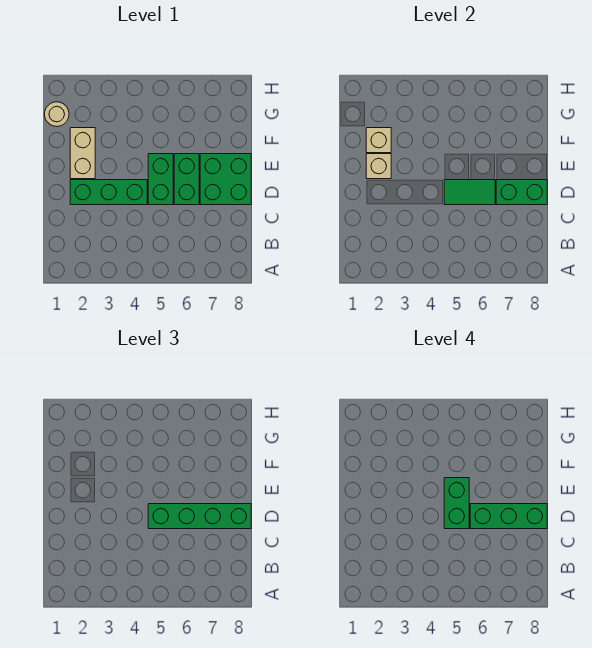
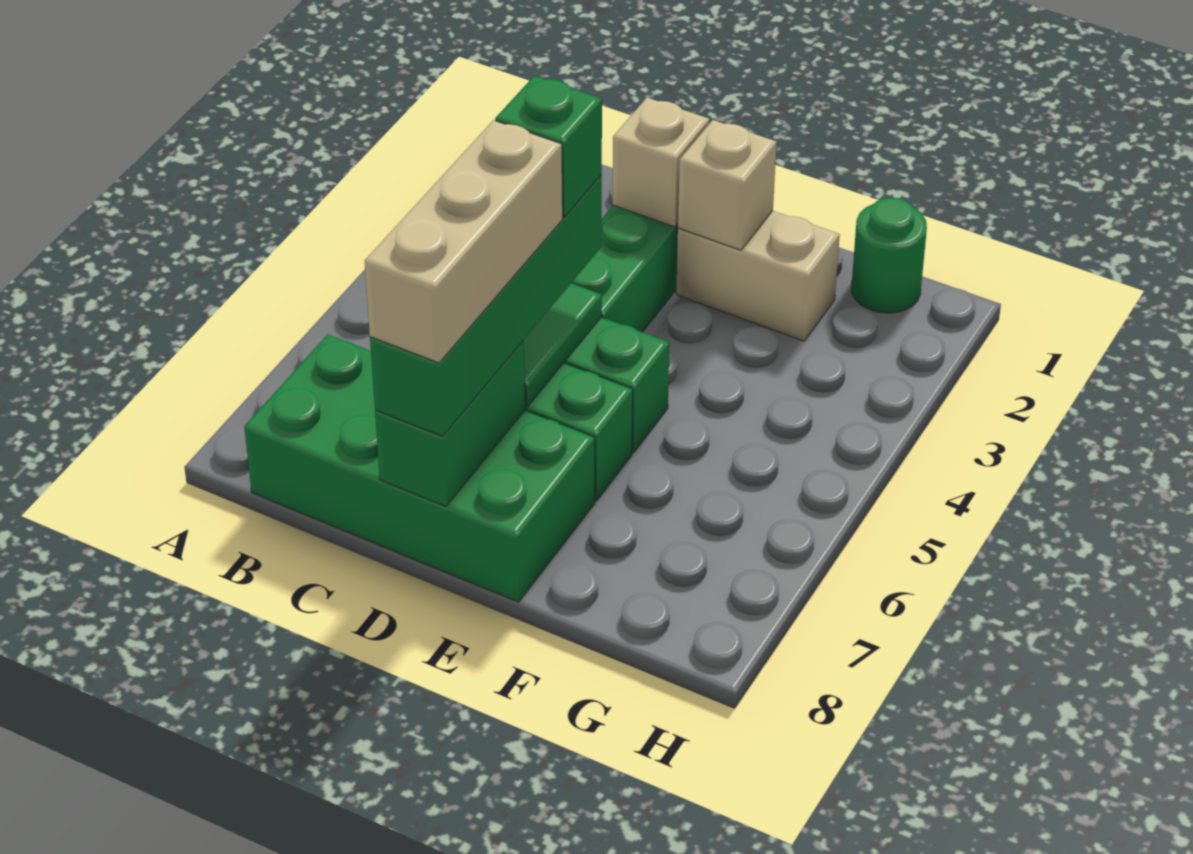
green 1x2 brick [444,478,469,529] -> green 1x1 brick [495,76,602,217]
green 1x3 brick [470,504,547,529] -> tan 1x3 brick [365,120,563,363]
green 2x2 brick [200,154,251,205] -> green 2x4 brick [244,334,595,602]
tan 1x1 brick [366,128,391,153] -> tan 1x1 brick moved to [613,98,710,227]
tan 1x1 round brick [44,102,69,127] -> green 1x1 round brick [852,198,927,313]

